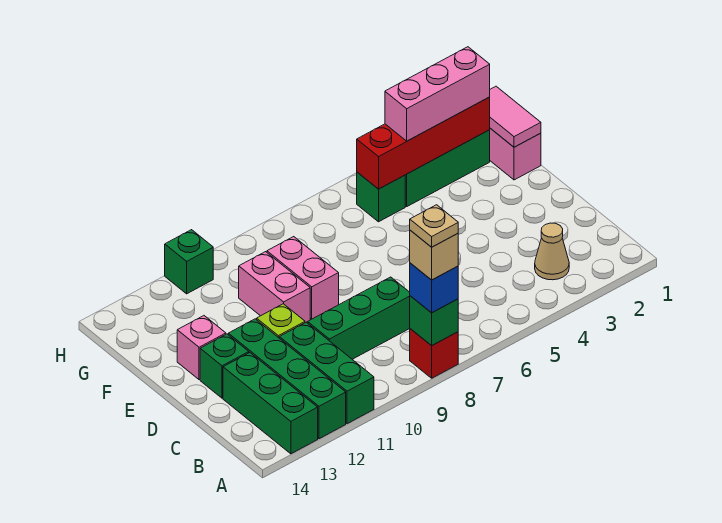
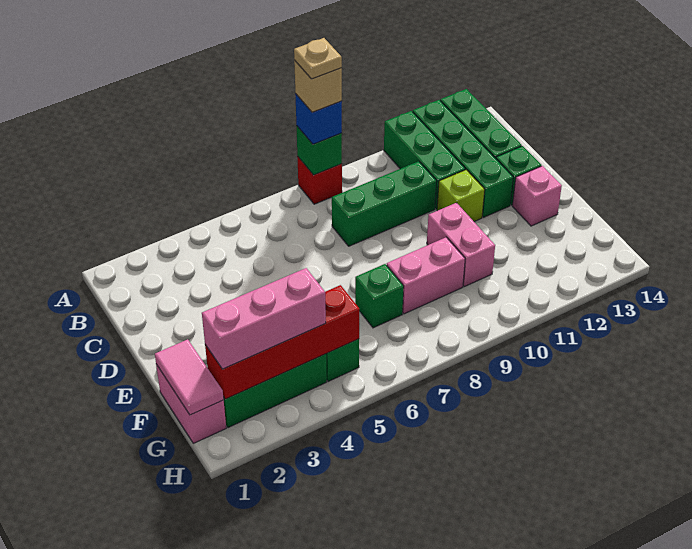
tan 1x1 cone [535,223,569,280] -> none
pink 1x2 brick [267,237,339,319] -> pink 1x2 brick turned to [387,237,465,314]
green 1x1 brick [165,230,213,294] -> green 1x1 brick moved to [355,264,404,328]

